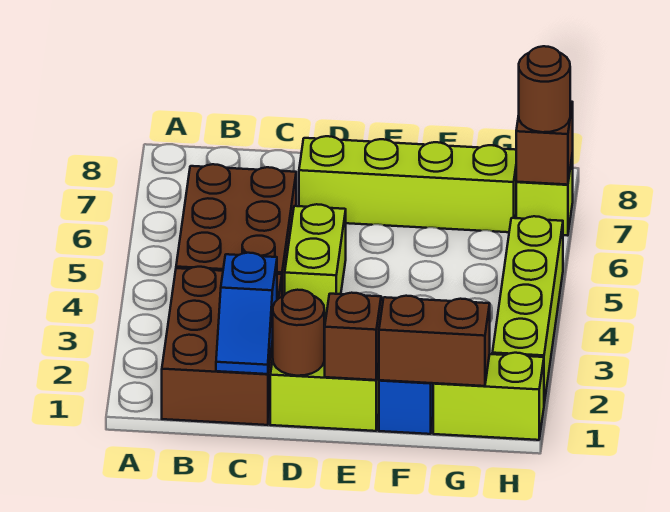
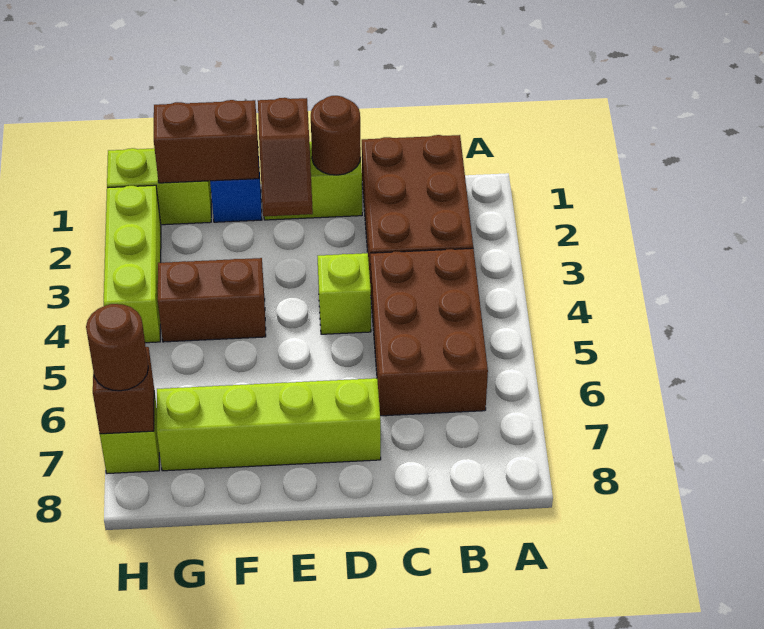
blue 1x2 slope [216,253,277,374] -> none
lime 1x2 brick [285,204,346,325] -> lime 1x1 brick [318,253,371,334]
none -> brown 1x2 brick [158,258,266,342]
lime 1x4 brick [492,216,563,403] -> lime 1x3 brick [104,185,161,343]

